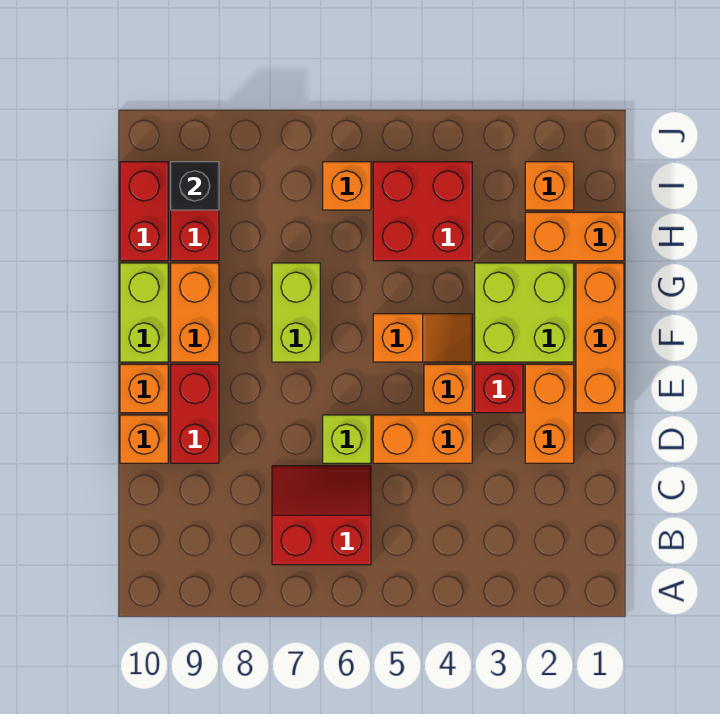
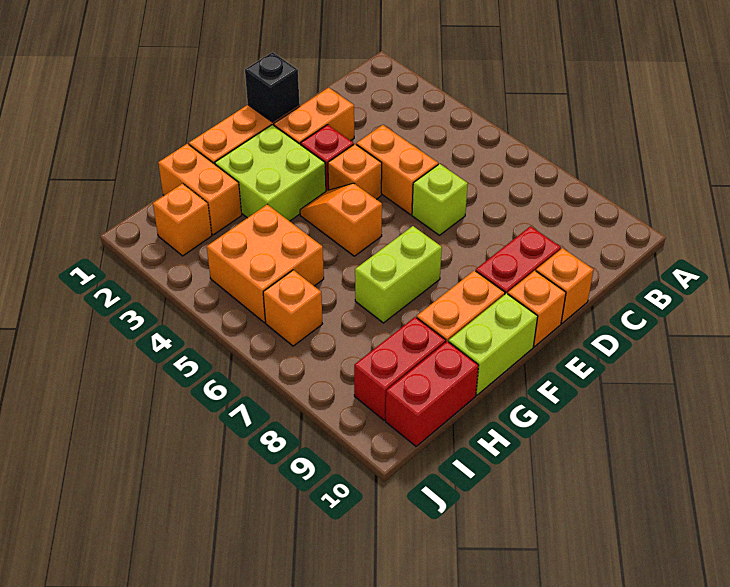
red 2x2 slope [272,466,371,565] -> none
red 2x2 brick [373,162,472,261] -> orange 2x2 brick [207,204,324,323]
black 1x1 brick [171,162,219,210] -> black 1x1 brick moved to [245,52,299,122]

